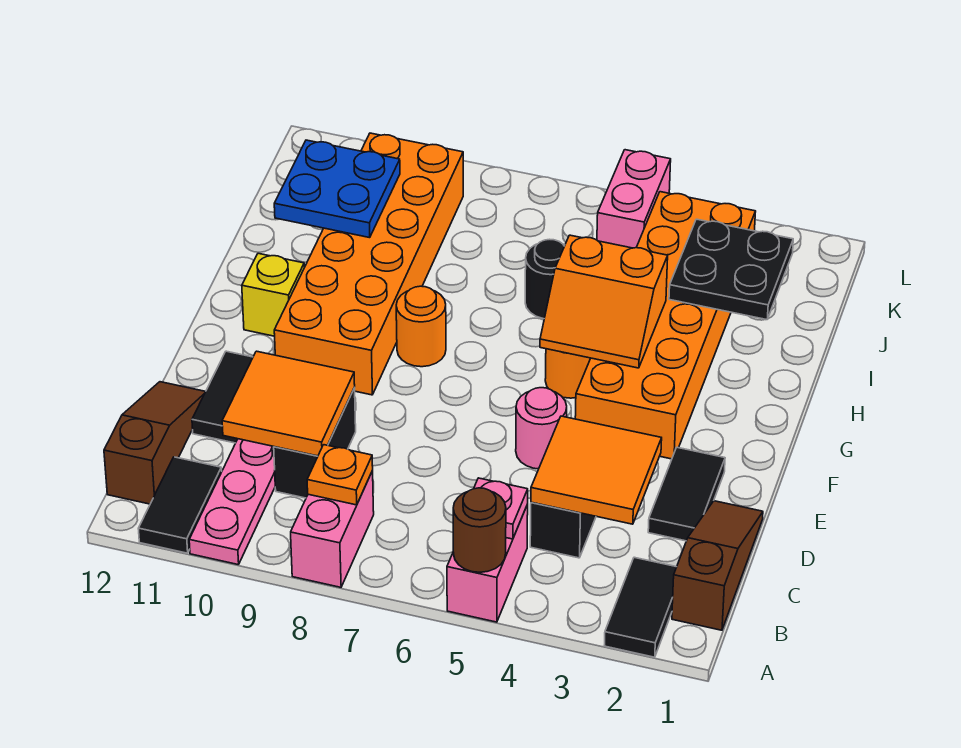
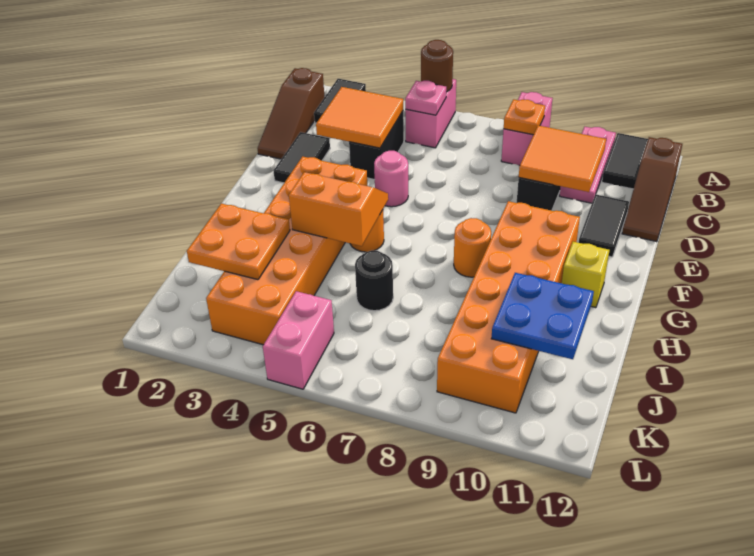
black 2x2 plate [669,219,793,320] -> orange 2x2 plate [187,204,290,280]

